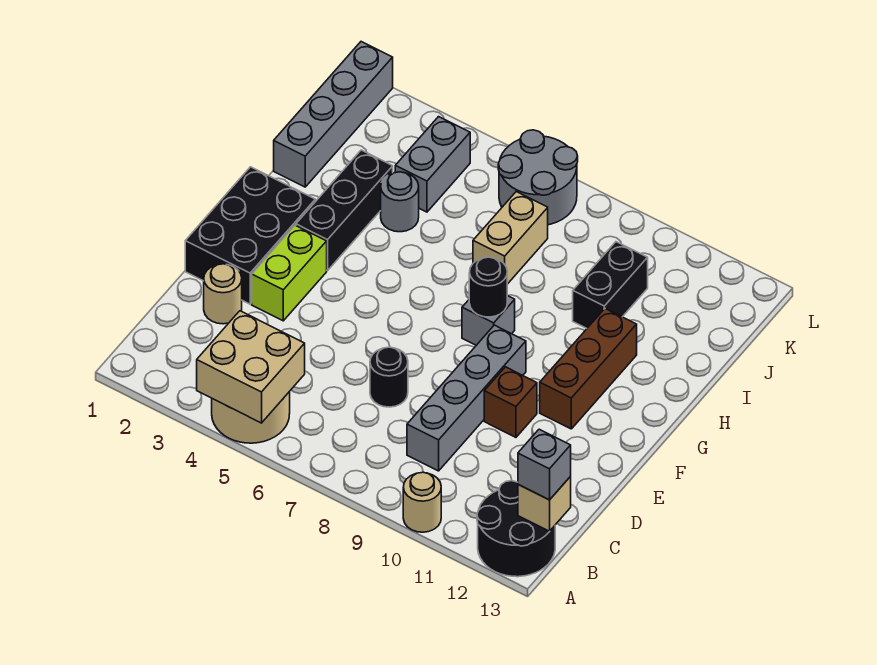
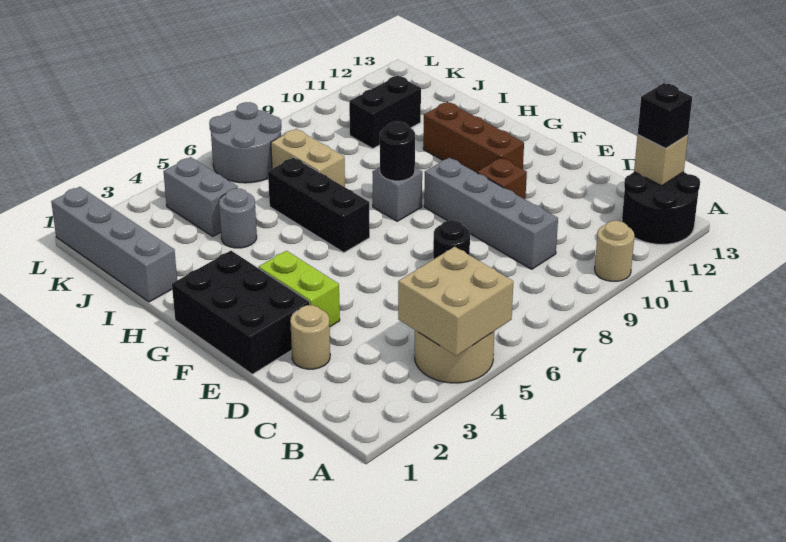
grey 1x1 brick [518,429,571,500] -> black 1x1 brick [638,83,692,148]
black 1x3 brick [296,150,393,271] -> black 1x3 brick moved to [268,157,370,253]
black 1x2 brick [573,242,648,328] -> black 1x2 brick turned to [349,76,421,148]

